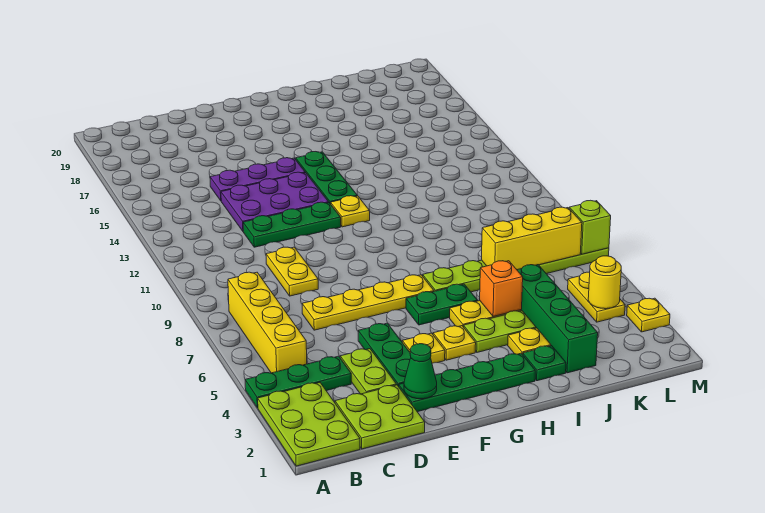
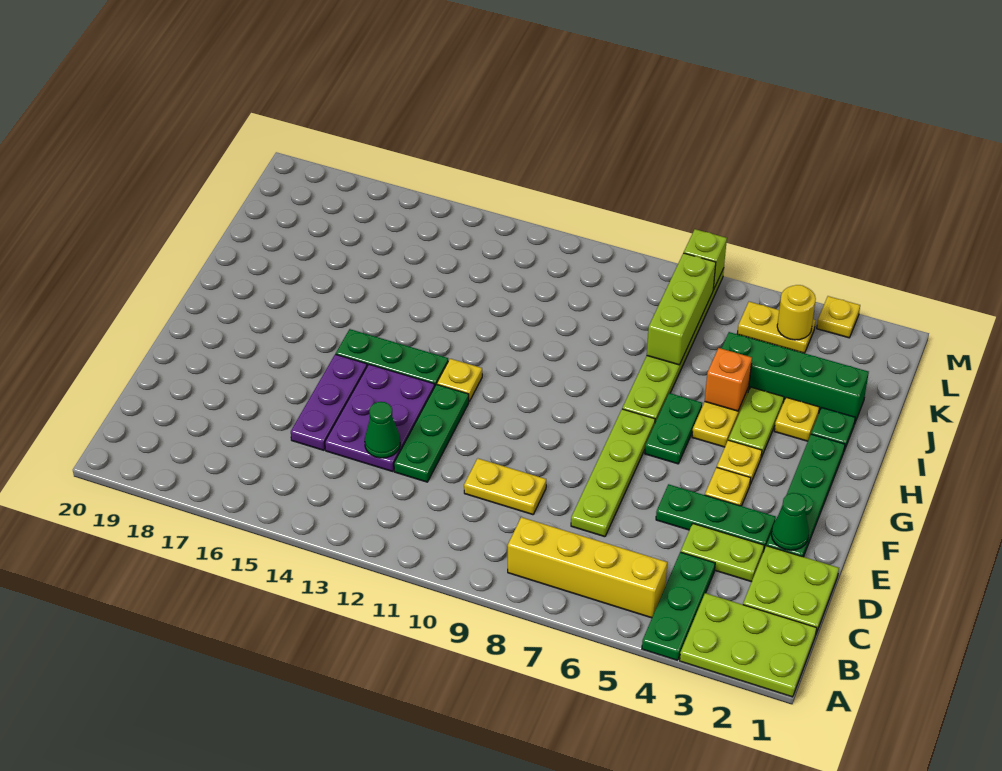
yellow 1x4 plate [302,275,434,330] -> lime 1x4 plate [571,409,655,537]
none -> green 1x1 cone [365,402,401,458]
yellow 1x3 brick [481,207,582,270] -> lime 1x3 brick [647,253,716,365]

